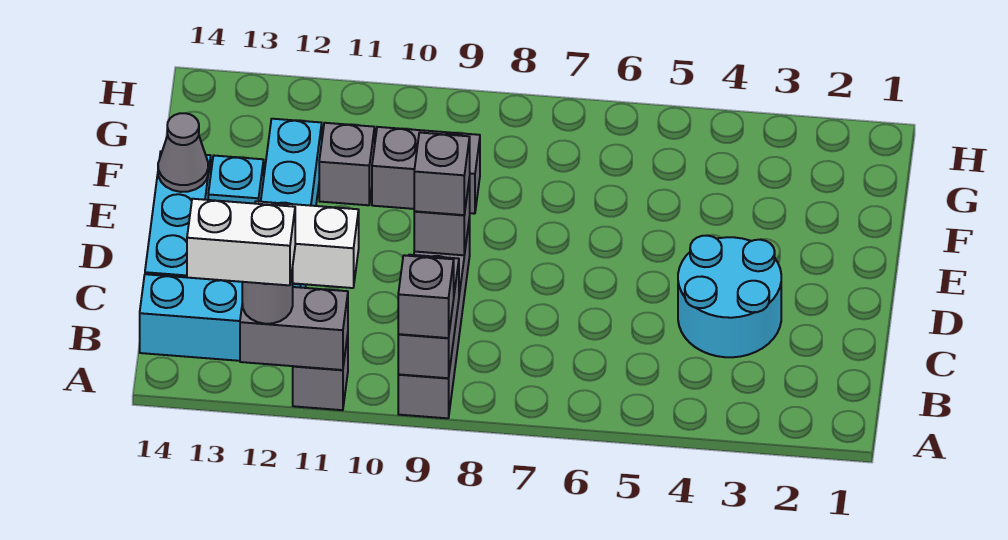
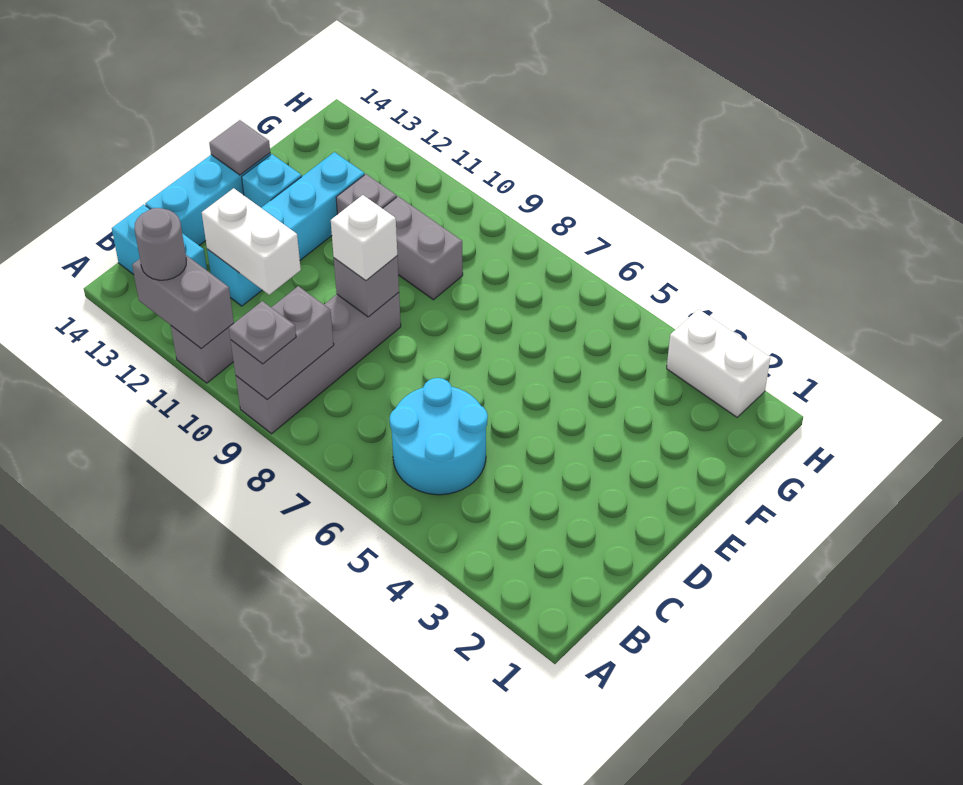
grey 1x1 brick [398,255,454,338] -> grey 1x1 plate [229,301,296,364]
white 1x2 brick [187,199,295,285] -> white 1x2 brick moved to [667,309,770,417]
cyan 2x2 round brick [678,236,781,357] -> cyan 2x2 round brick moved to [390,378,488,495]
grey 1x1 brick [414,133,470,215] -> white 1x1 brick [331,195,397,281]
grey 1x1 cone [158,113,208,192] -> grey 1x1 tile [209,120,270,175]

